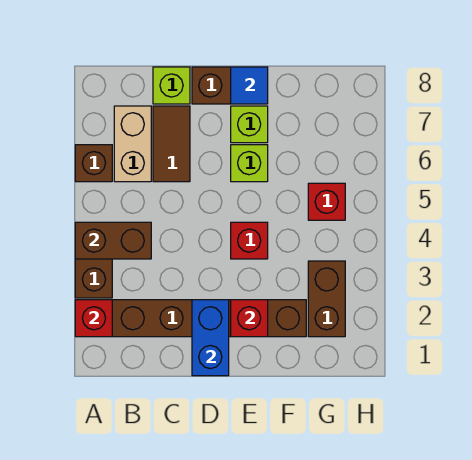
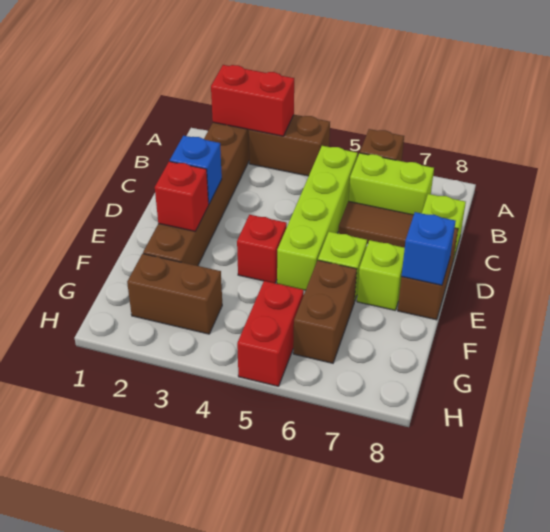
red 1x1 brick [75,300,112,337] -> red 1x2 brick [211,65,294,136]
brown 1x2 brick [75,222,151,259] -> brown 1x2 brick moved to [293,260,357,363]
none -> lime 1x4 brick [277,146,358,290]
tan 1x2 brick [114,106,151,182] -> lime 1x2 brick [349,153,434,215]
blue 1x2 brick [192,300,229,376] -> blue 1x1 brick [170,136,222,204]
blue 1x1 tile [231,67,268,104] -> blue 1x1 brick [401,212,456,285]
red 1x1 brick [308,183,345,220] -> red 1x2 brick [237,281,304,386]

